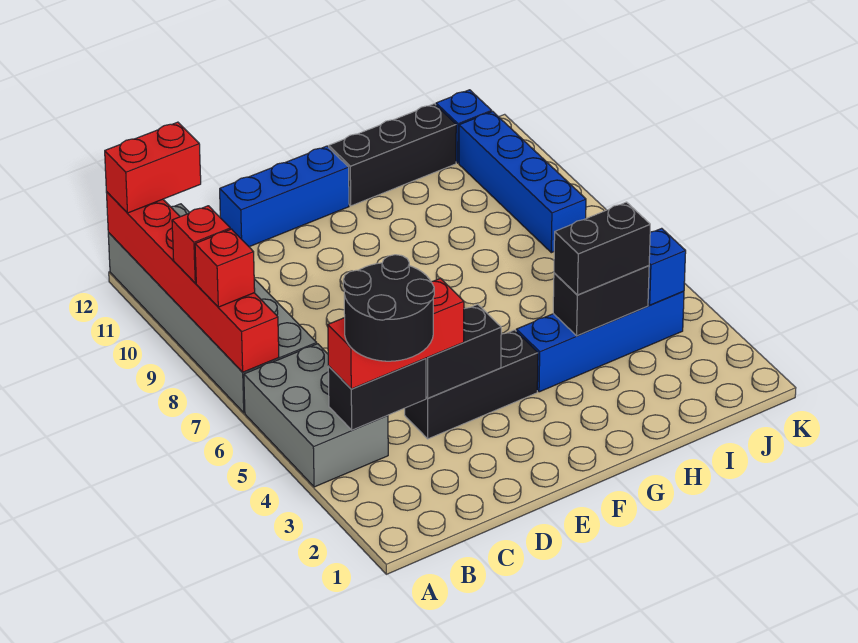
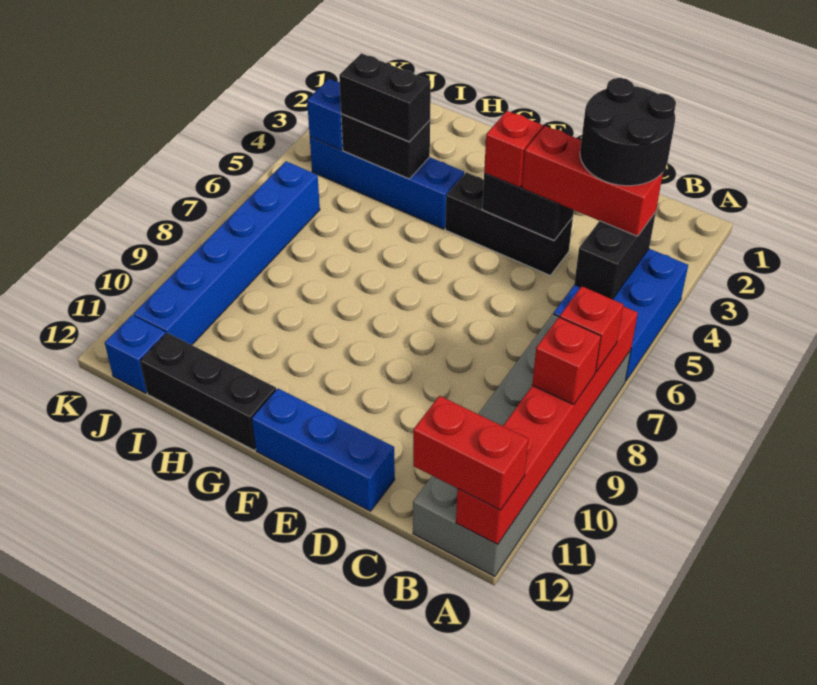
grey 2x3 brick [244,344,388,487] -> blue 2x3 brick [553,249,688,381]
black 1x2 brick [328,358,426,430] -> black 1x2 brick turned to [574,212,656,299]
none -> red 1x1 brick [484,111,543,188]
blue 1x4 brick [459,111,586,253] -> blue 1x6 brick [133,161,320,345]

